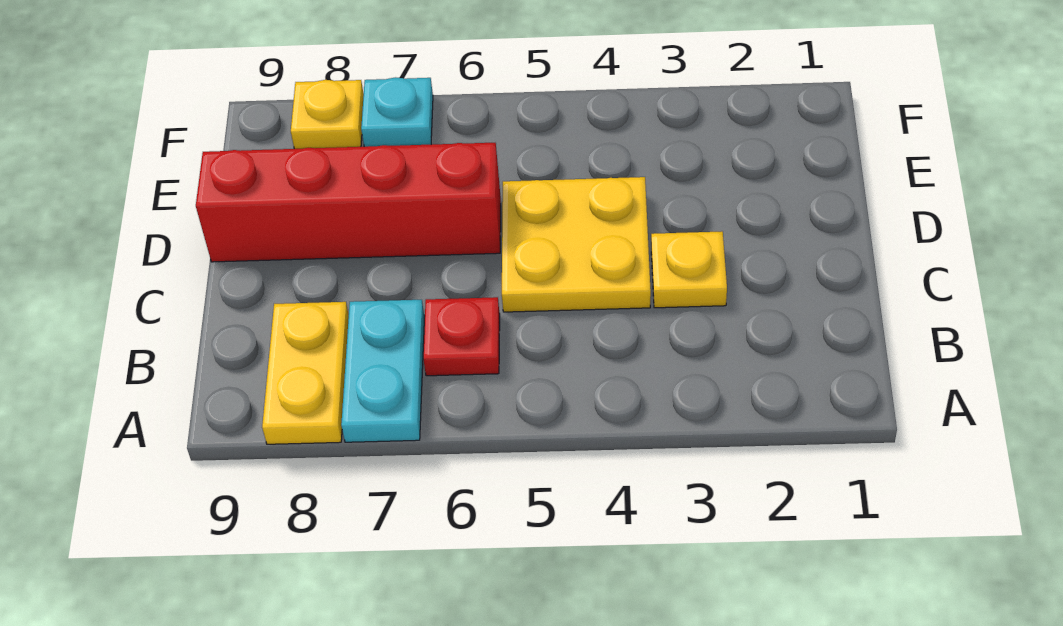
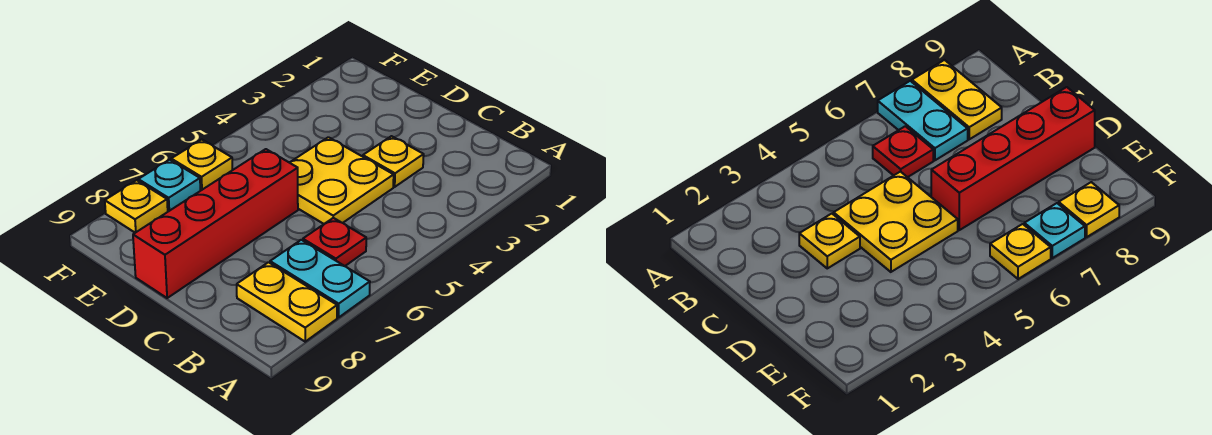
none -> yellow 1x1 plate [171,140,232,190]

